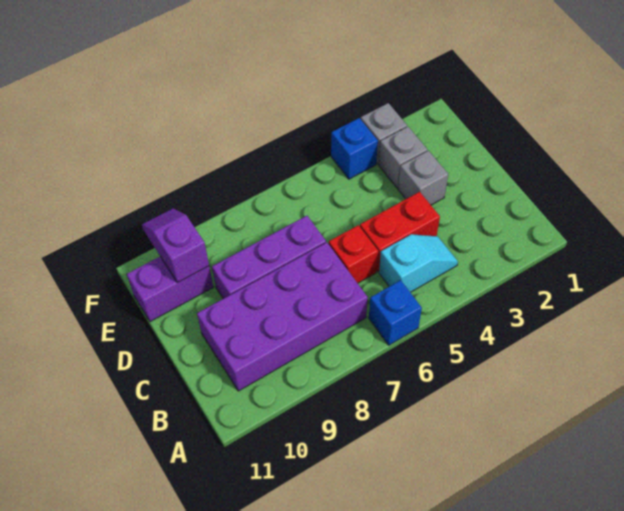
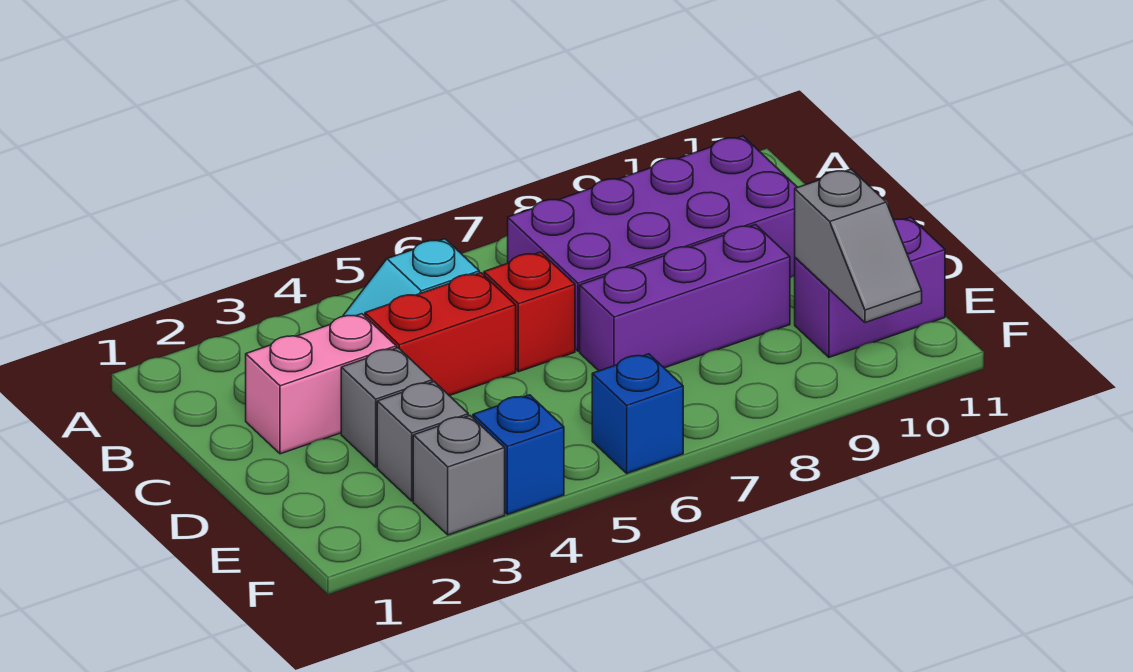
blue 1x1 brick [369,280,422,345] -> blue 1x1 brick moved to [592,354,683,473]
none -> pink 1x2 brick [246,314,396,454]
purple 1x2 slope [142,209,209,283] -> grey 1x2 slope [795,169,922,323]

